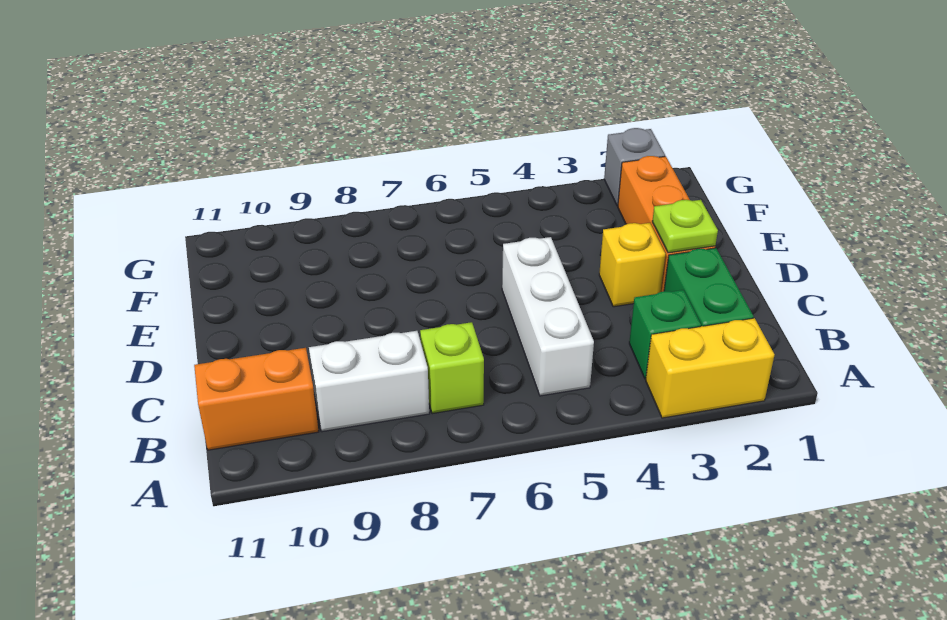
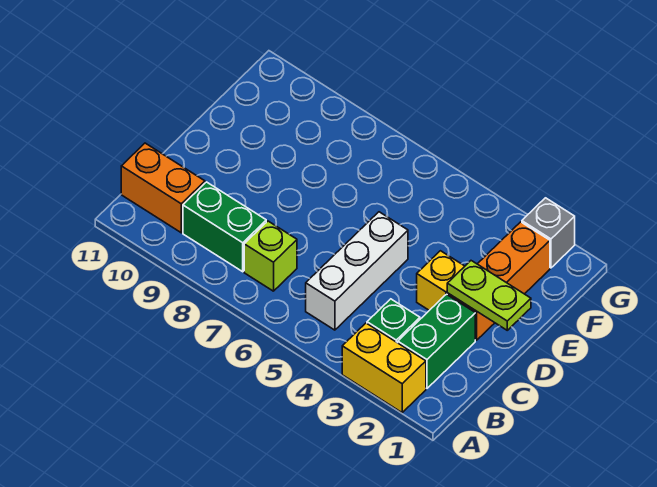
white 1x2 brick [309,331,429,432] -> green 1x2 brick [183,182,266,272]
lime 1x1 plate [652,200,718,253] -> lime 1x2 plate [447,261,531,330]

